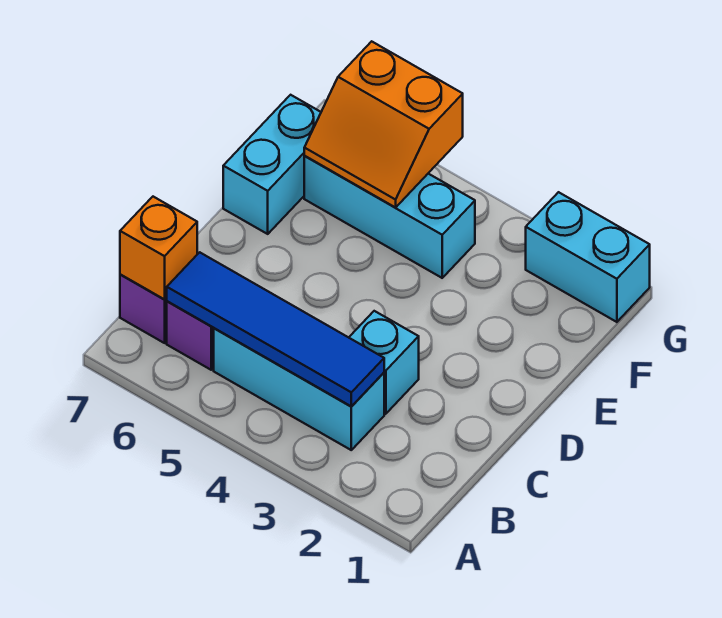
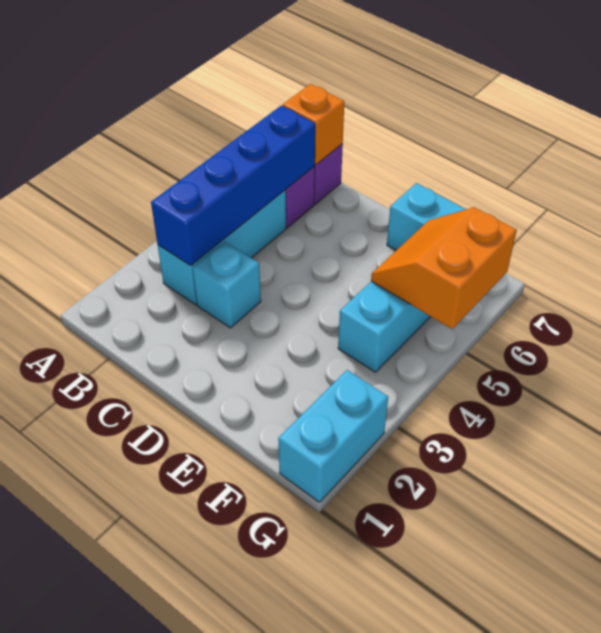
blue 1x4 tile [167,252,384,407] -> blue 1x4 brick [151,106,315,266]

